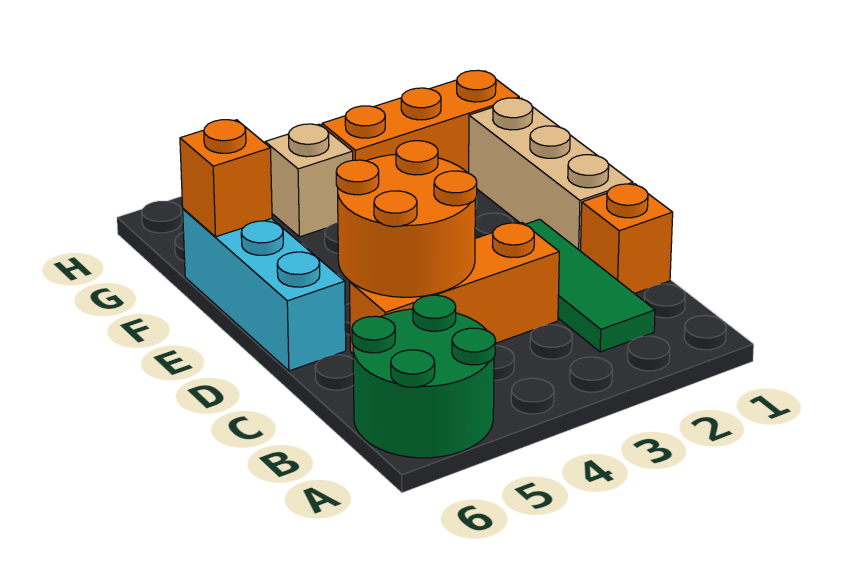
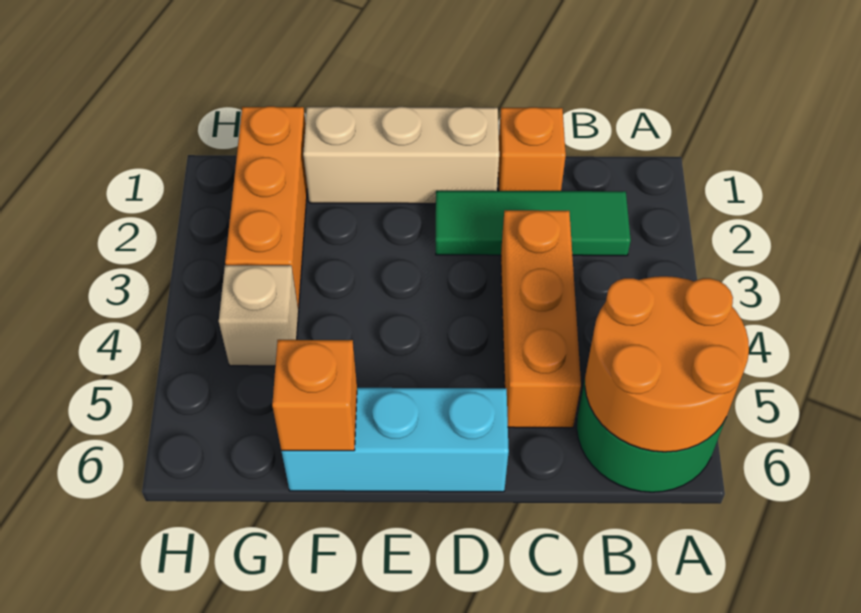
orange 2x2 round brick [336,141,477,297] -> orange 2x2 round brick moved to [585,276,749,452]

